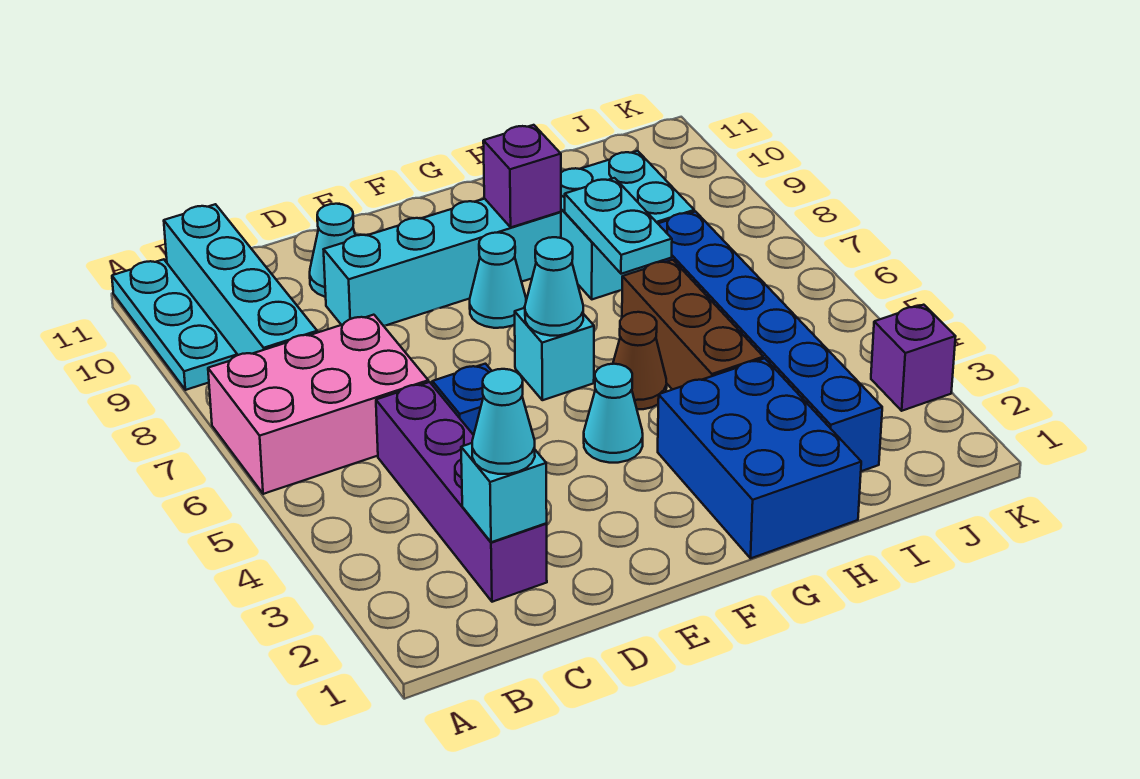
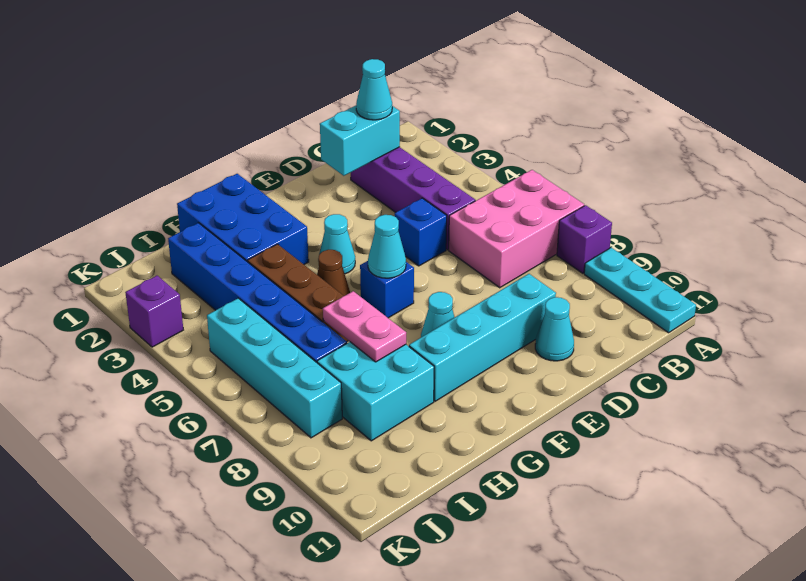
cyan 1x4 brick [164,204,317,355] -> cyan 1x4 brick moved to [207,298,342,438]
cyan 1x1 brick [461,443,547,542] -> cyan 1x2 brick [320,106,400,176]
cyan 1x1 brick [515,308,594,400] -> blue 1x1 brick [360,261,414,318]
purple 1x1 brick [483,125,561,227] -> purple 1x1 brick moved to [557,205,612,273]
cyan 1x2 plate [565,178,672,274] -> pink 1x2 plate [323,291,406,362]

